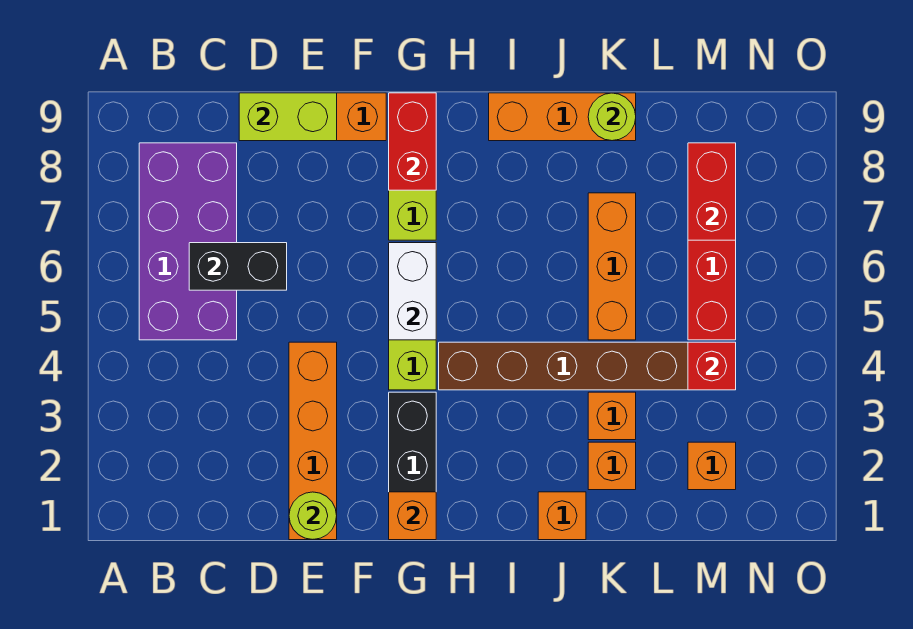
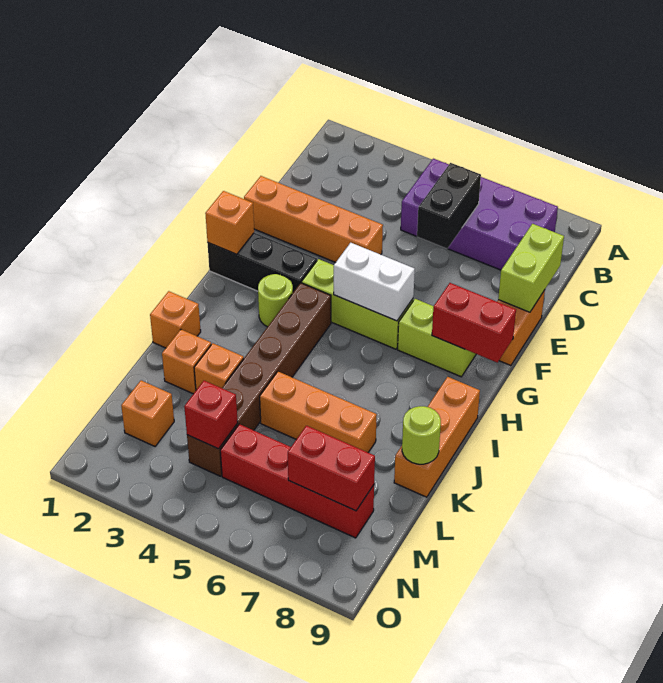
lime 1x1 round brick [289,492,337,540] -> lime 1x1 round brick moved to [258,274,293,327]

